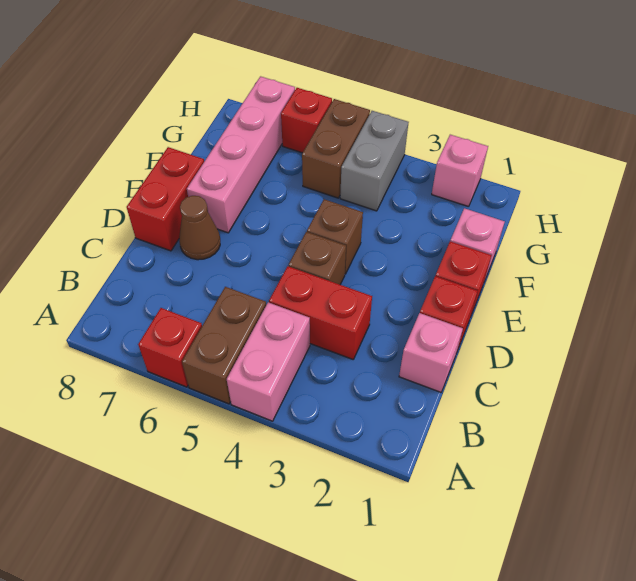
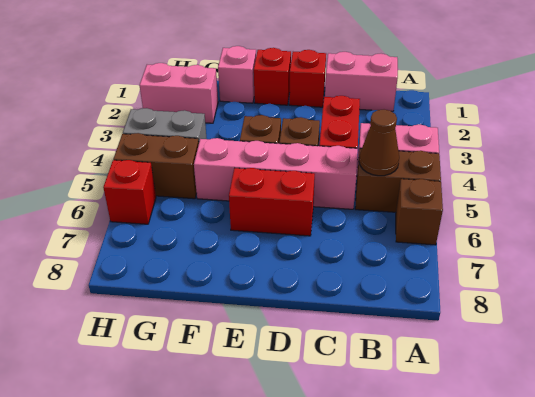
red 1x1 brick [138,308,202,387] -> brown 1x1 brick [396,179,443,245]
pink 1x1 brick [399,313,463,392] -> pink 1x2 brick [325,52,398,111]
brown 1x1 cone [179,196,220,260] -> brown 1x1 cone moved to [359,110,399,176]
red 1x2 brick [127,147,204,251] -> red 1x2 brick moved to [229,168,315,236]
pink 1x4 brick [187,76,295,233] -> pink 1x4 brick moved to [194,138,358,209]
pink 1x1 brick [432,135,488,207] -> pink 1x2 brick [140,63,218,123]

